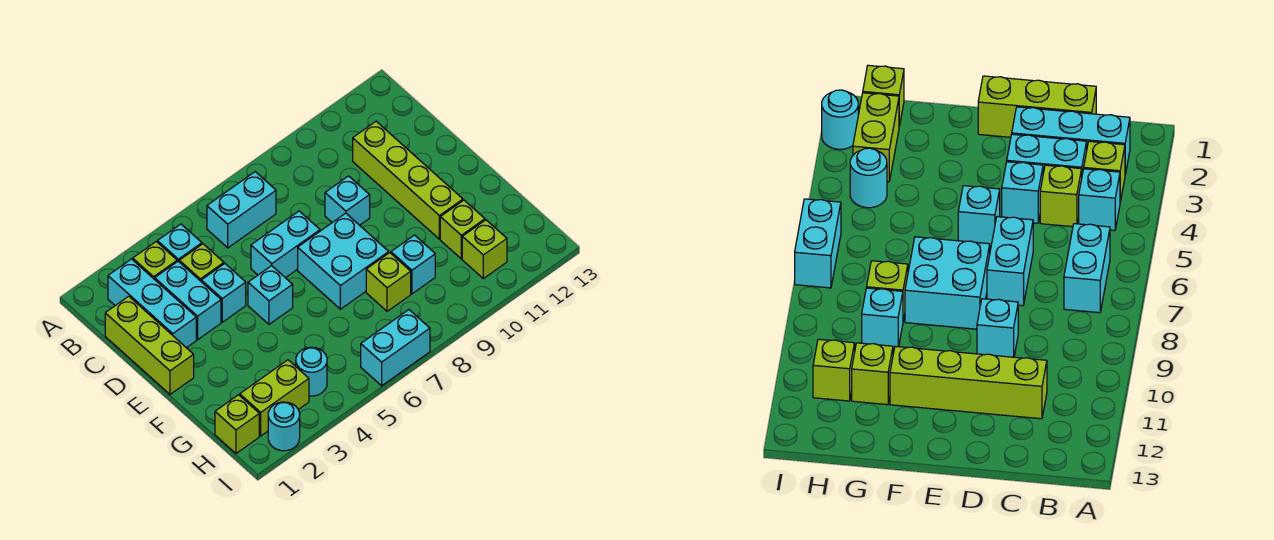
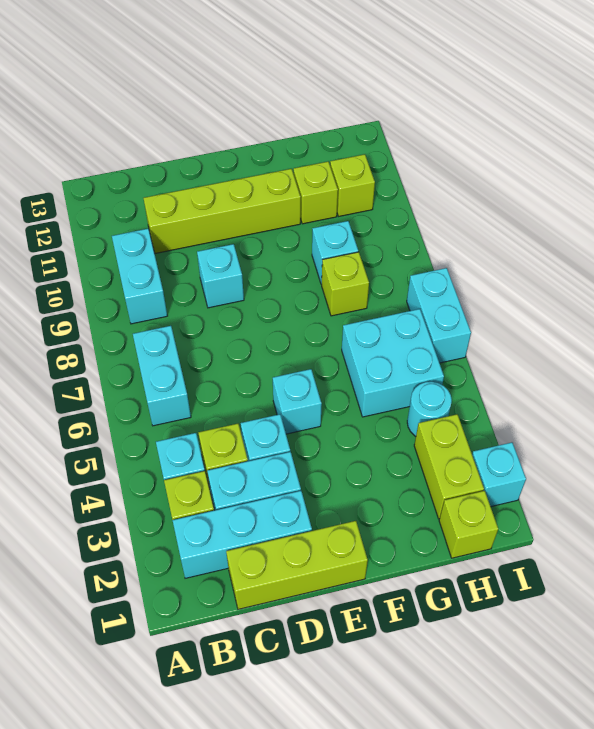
cyan 1x2 brick [251,211,320,278] -> cyan 1x2 brick moved to [112,229,167,324]
cyan 2x2 brick [298,213,389,309] -> cyan 2x2 brick moved to [342,309,444,417]
cyan 1x1 round brick [268,402,300,451] -> cyan 1x1 brick [472,442,526,506]

